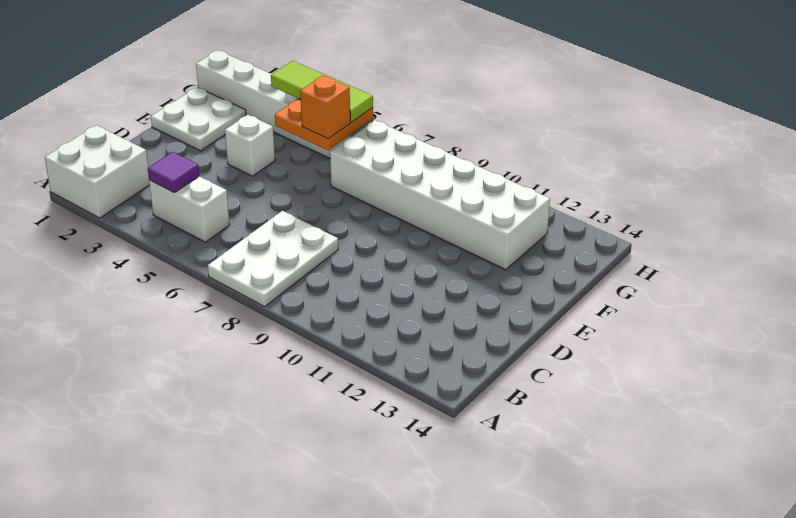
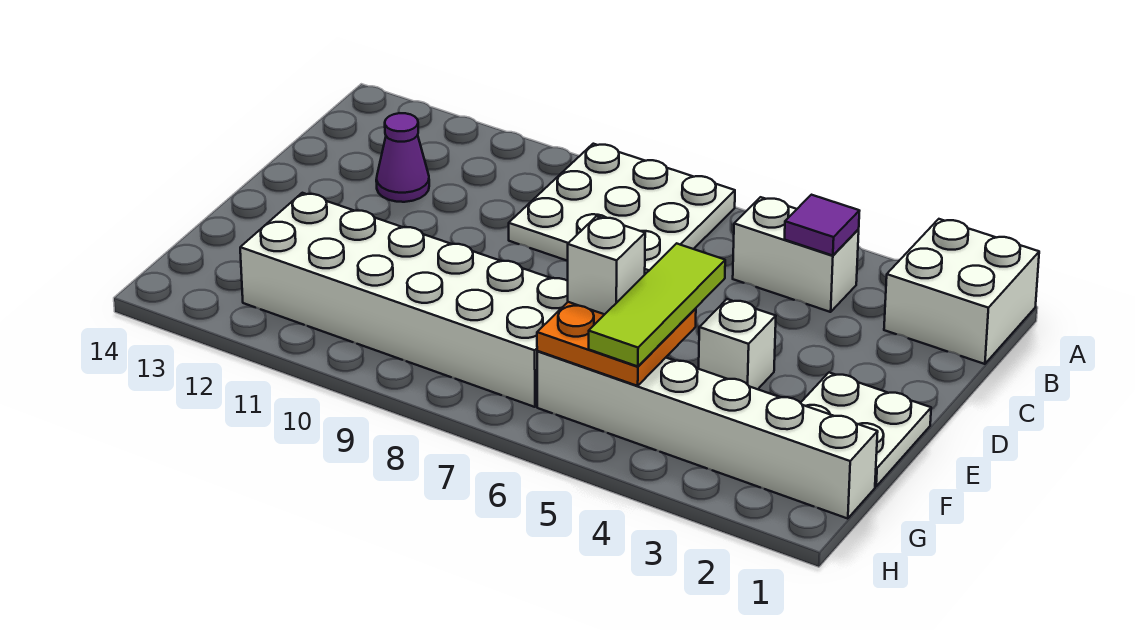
white 2x3 plate [208,211,338,307] -> white 3x3 plate [509,144,735,274]
none -> purple 1x1 cone [376,113,429,202]
orange 1x1 brick [300,76,350,139] -> white 1x1 brick [568,216,645,314]
lime 1x3 tile [271,61,373,122] -> lime 1x3 tile turned to [589,243,725,366]

